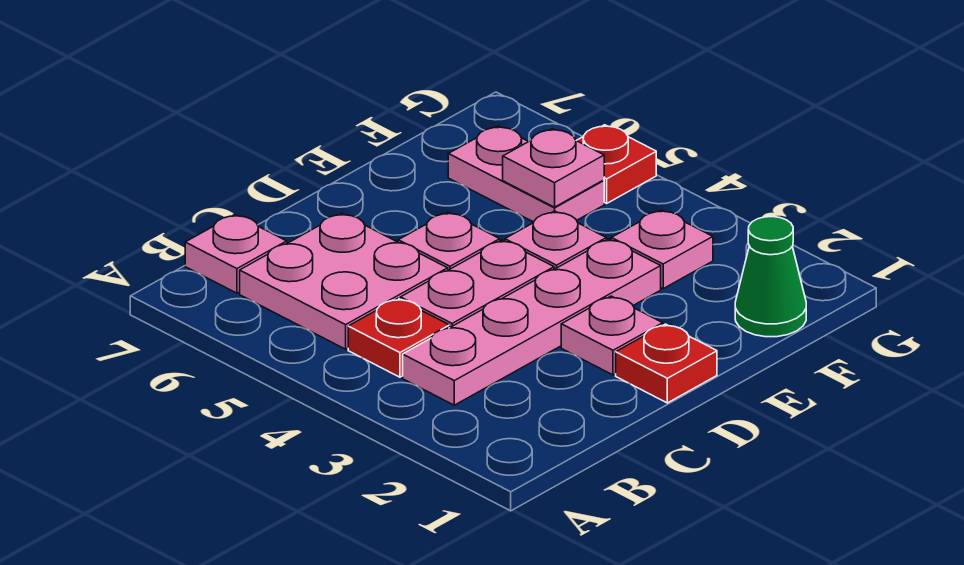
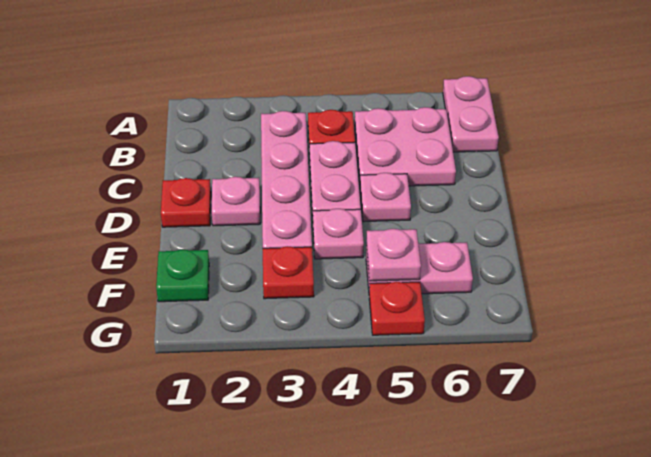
pink 1x1 plate [185,215,287,293] -> pink 1x2 plate [443,76,499,152]
green 1x1 cone [735,217,806,337] -> green 1x1 plate [156,250,209,302]
pink 1x1 plate [611,210,713,289] -> red 1x1 plate [263,246,314,299]

